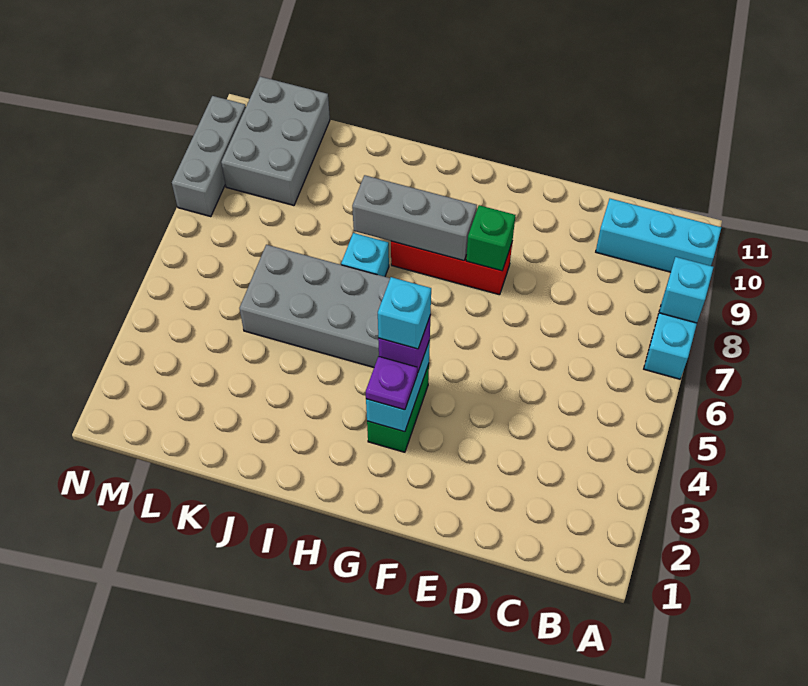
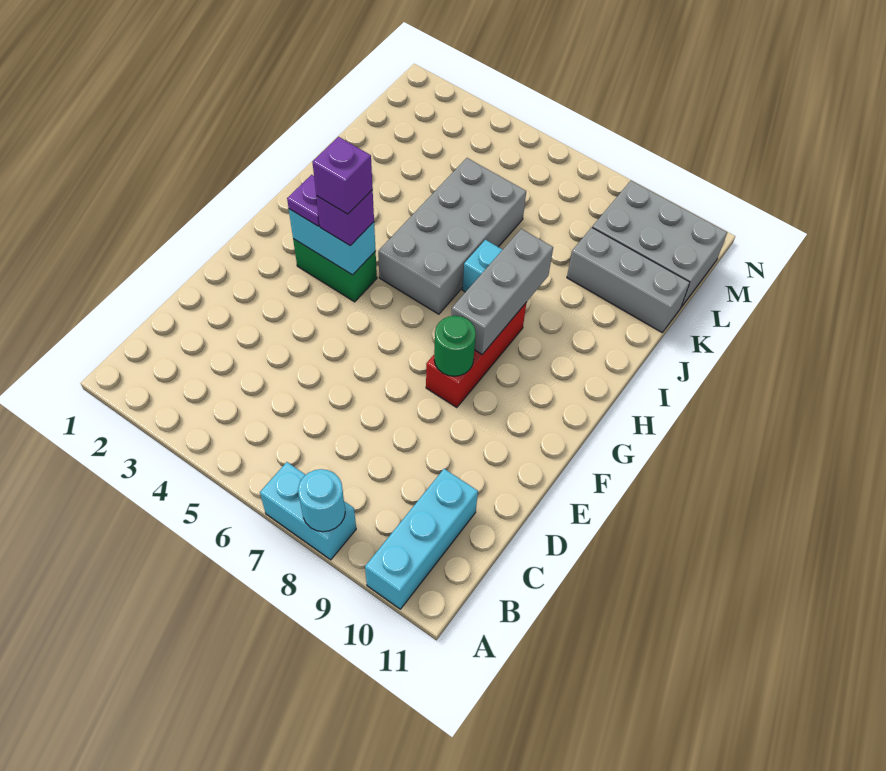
cyan 1x1 brick [660,257,713,323] -> cyan 1x1 round brick [298,469,345,532]
green 1x1 brick [466,205,515,271] -> green 1x1 round brick [434,316,476,376]
cyan 1x1 brick [378,277,431,349] -> purple 1x1 brick [312,137,373,214]
grey 1x3 brick [172,96,246,217] -> grey 1x3 brick moved to [567,227,690,332]

